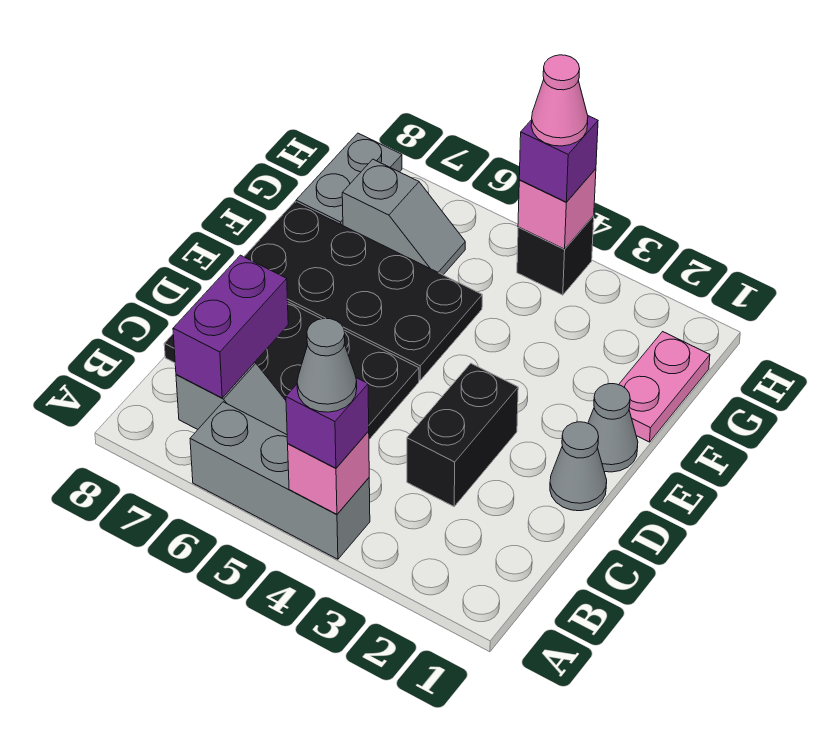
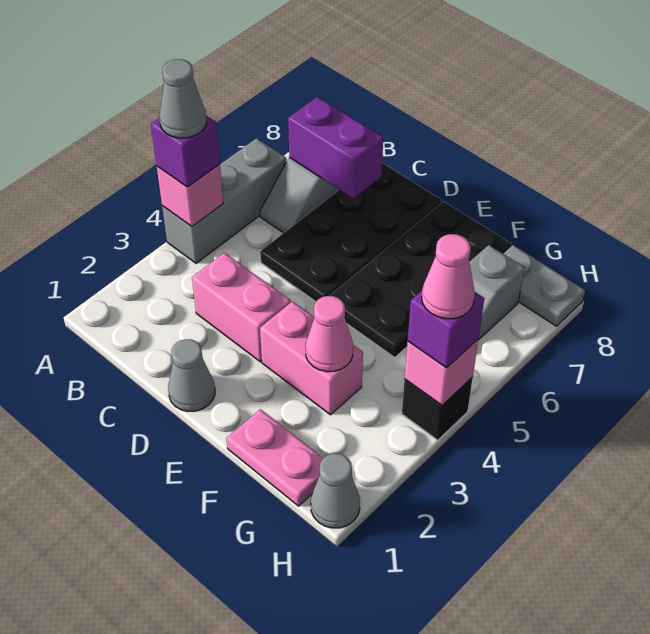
black 1x2 brick [407,363,518,506] -> pink 1x2 brick [192,253,291,362]
grey 1x1 cone [588,384,638,472] -> grey 1x1 cone moved to [311,454,360,528]
none -> pink 1x2 brick [260,301,363,415]
none -> pink 1x1 cone [306,296,353,372]

